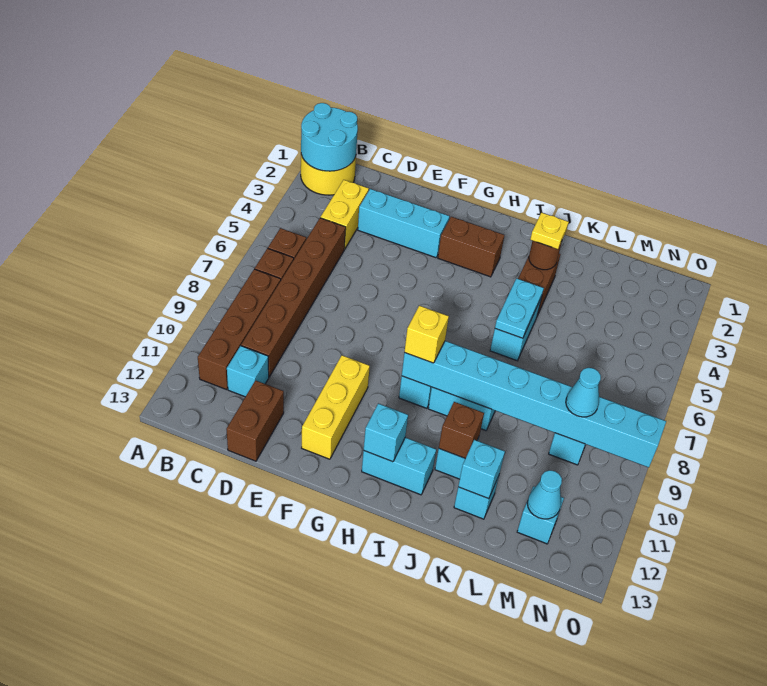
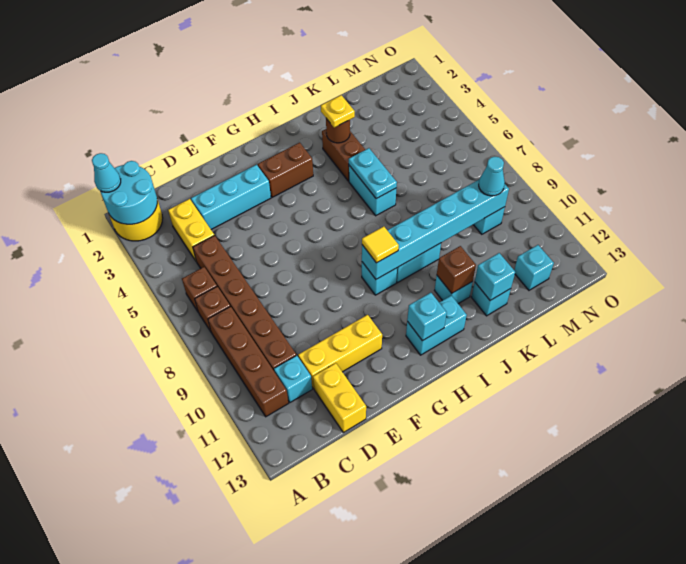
brown 1x2 brick [226,380,284,461] -> yellow 1x2 brick [313,363,366,433]
yellow 1x3 brick [302,355,370,459] -> yellow 1x3 brick turned to [298,315,382,389]
cyan 1x8 brick [402,341,666,467] -> cyan 1x6 brick [362,180,509,279]
yellow 1x1 brick [404,306,449,363] -> yellow 1x1 tile [362,227,399,263]
cyan 1x1 cone [527,470,562,519] -> cyan 1x1 cone moved to [92,153,121,192]

